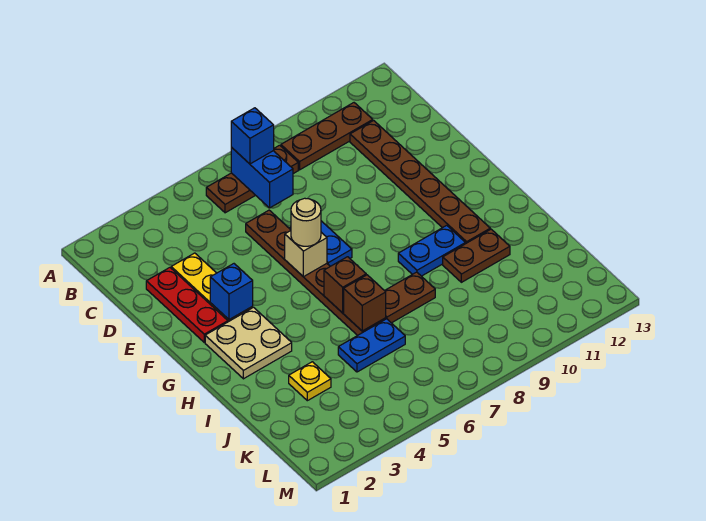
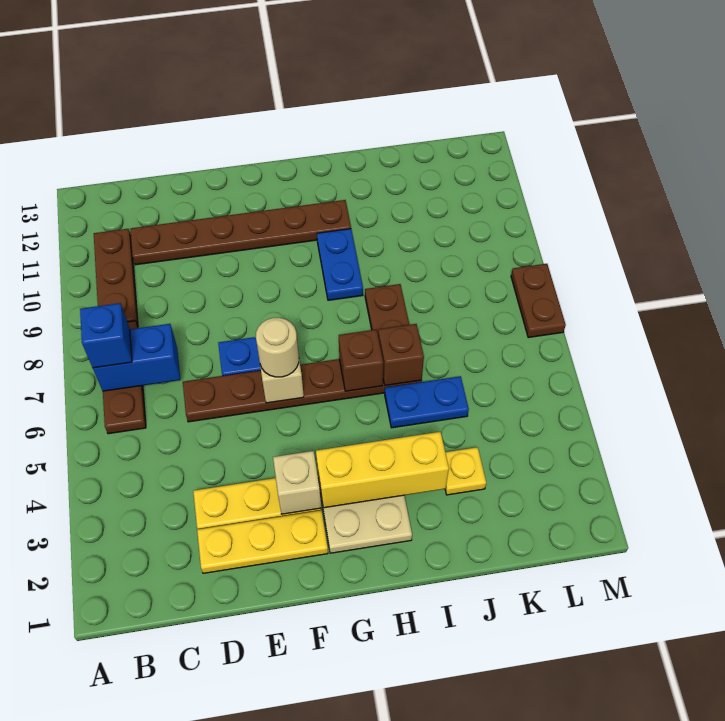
red 1x3 plate [146,268,228,342] -> yellow 1x3 plate [197,510,328,573]
blue 1x1 brick [210,264,253,320] -> tan 1x1 brick [273,451,321,514]
none -> yellow 1x3 brick [316,432,449,508]
brown 1x2 plate [443,229,510,282] -> brown 1x2 plate moved to [511,264,566,338]
blue 1x2 plate [338,319,405,372] -> blue 1x2 plate turned to [385,376,469,428]

